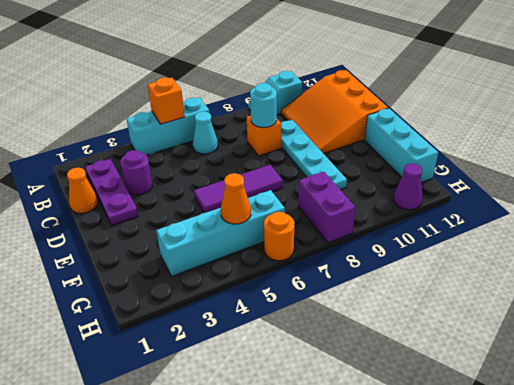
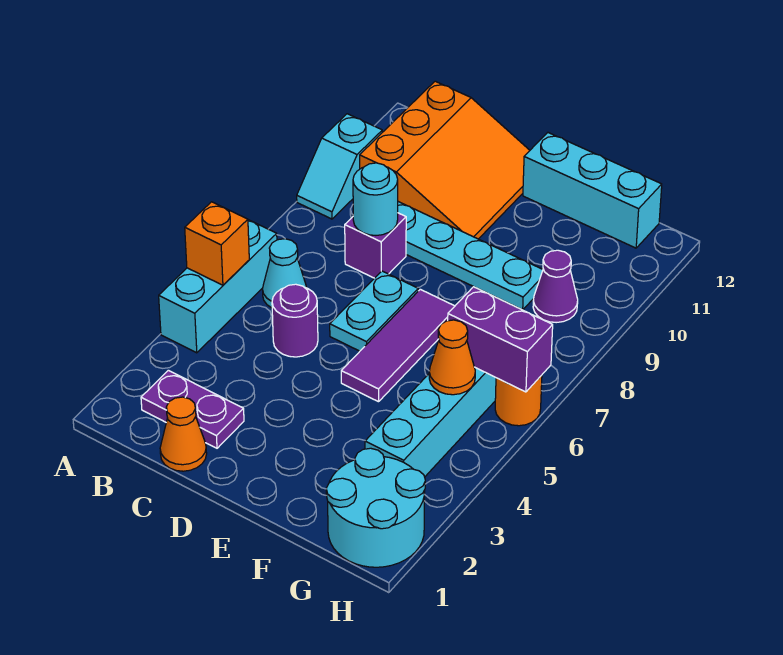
purple 1x3 plate [85,159,138,226] -> purple 1x2 plate [141,370,244,448]
orange 3x3 slope [281,70,388,154] -> orange 3x3 slope turned to [360,81,530,239]
purple 1x1 round brick [120,150,152,195] -> purple 1x1 round brick moved to [272,284,318,357]
orange 1x1 brick [247,116,281,156] -> purple 1x1 brick [345,213,406,278]
none -> cyan 1x2 plate [330,271,418,351]
none -> cyan 2x2 round brick [326,448,425,567]
purple 1x2 brick [298,172,356,243] -> purple 1x2 brick moved to [448,287,553,392]
purple 1x1 cone [394,163,422,210] -> purple 1x1 cone moved to [533,250,578,323]

